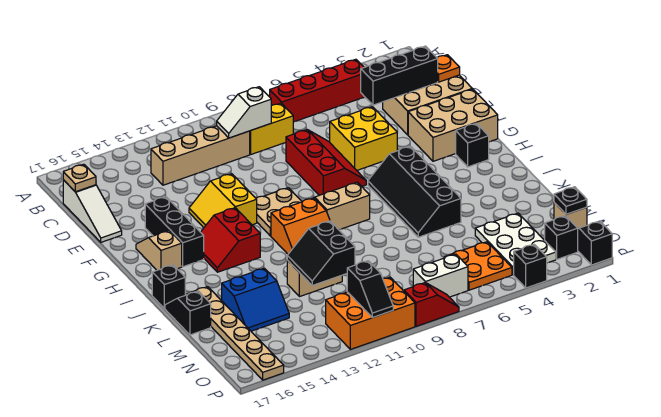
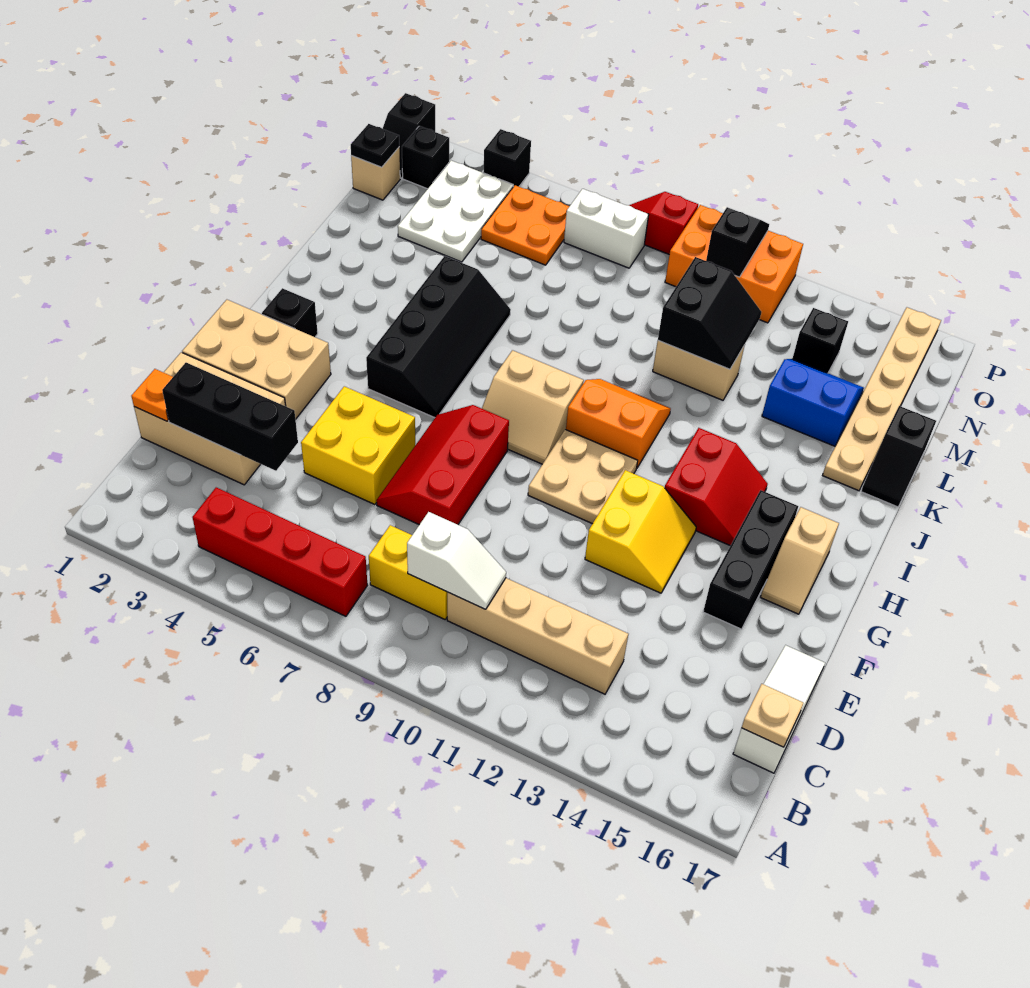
black 1x1 brick [152,265,185,309] -> black 1x1 brick moved to [792,308,848,373]

